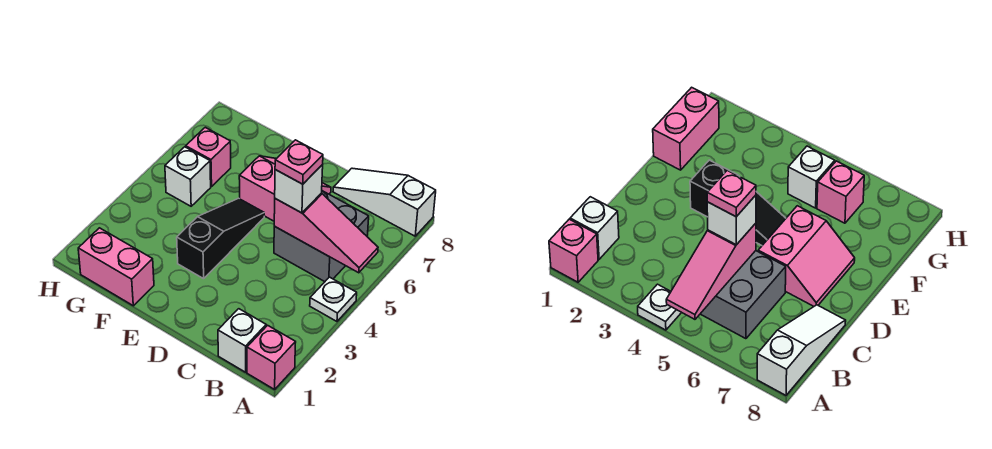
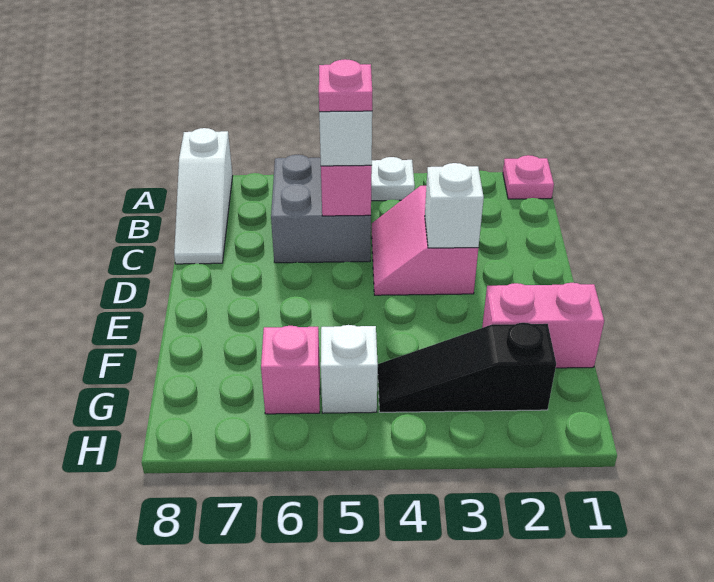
pink 1x1 brick [247,325,296,389] -> pink 1x1 plate [503,155,554,199]
white 1x1 brick [218,309,266,372] -> white 1x1 brick moved to [425,163,484,248]
pink 2x2 slope [239,156,331,221] -> pink 2x2 slope moved to [372,186,478,295]
black 1x3 slope [177,198,264,279] -> black 1x3 slope moved to [378,323,556,412]
pink 1x2 brick [78,228,154,306] -> pink 1x2 brick turned to [482,283,604,368]

